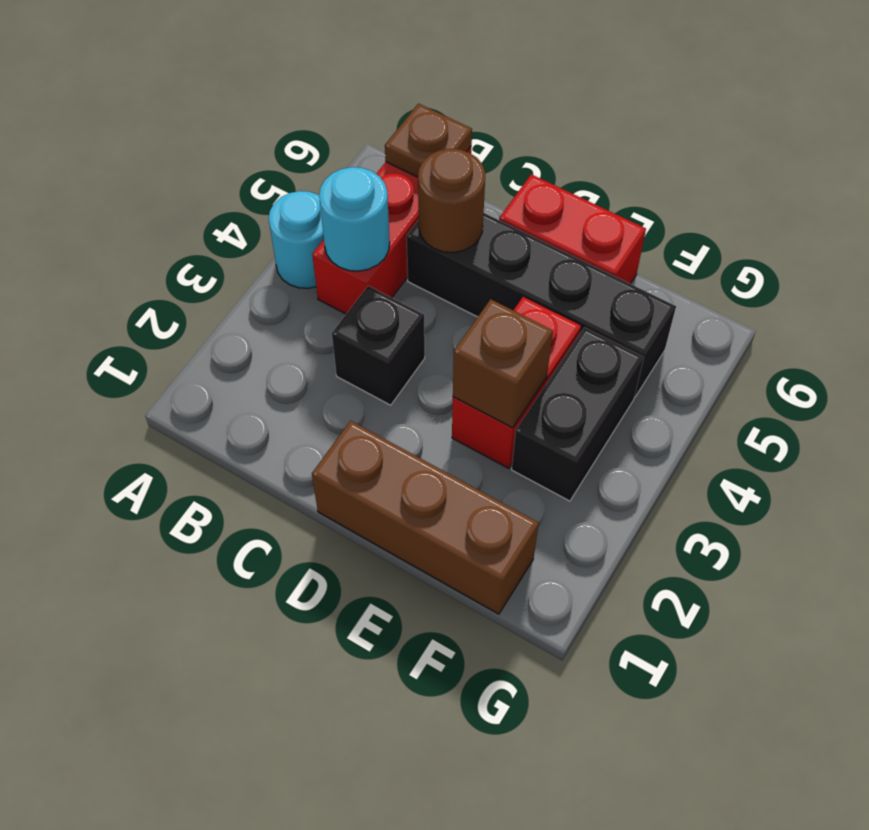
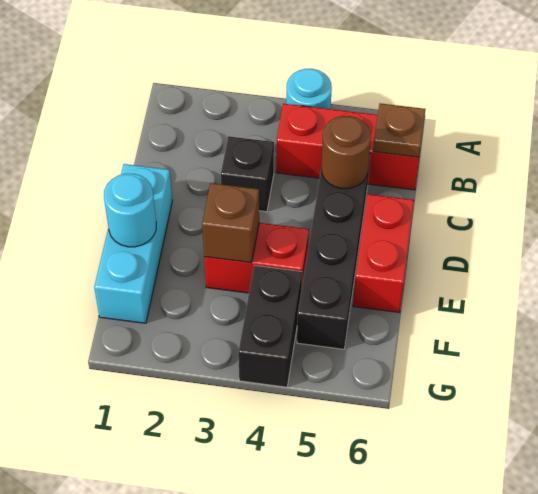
cyan 1x1 round brick [319,167,390,271] -> cyan 1x1 round brick moved to [104,174,156,247]
brown 1x3 brick [312,421,539,614] -> cyan 1x3 brick [94,164,172,323]
black 1x2 brick [512,327,644,501] -> black 1x2 brick turned to [238,265,302,387]

